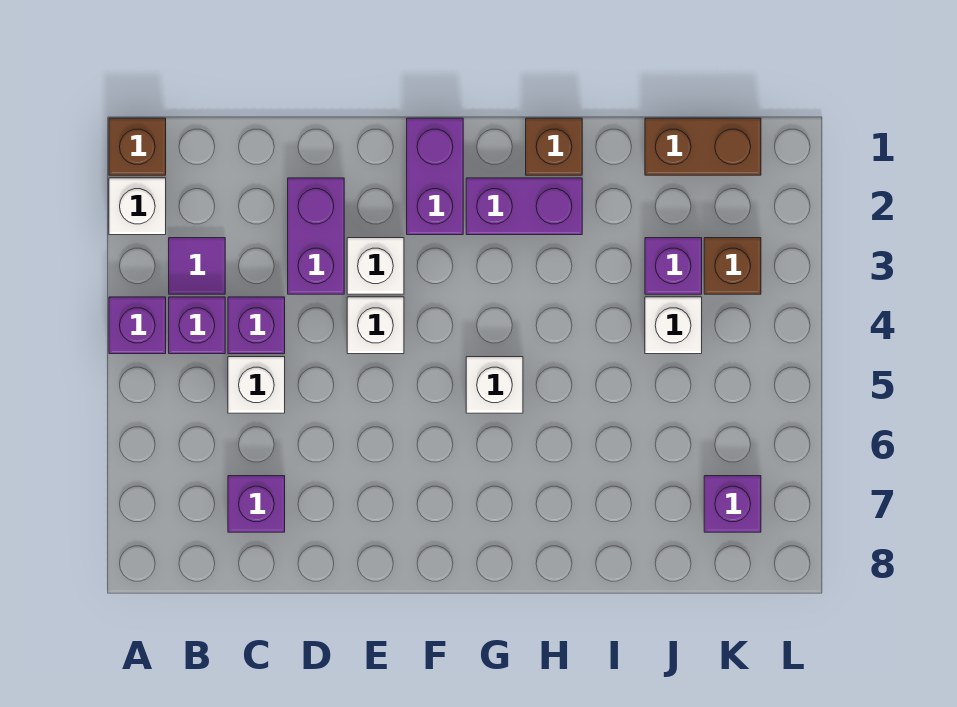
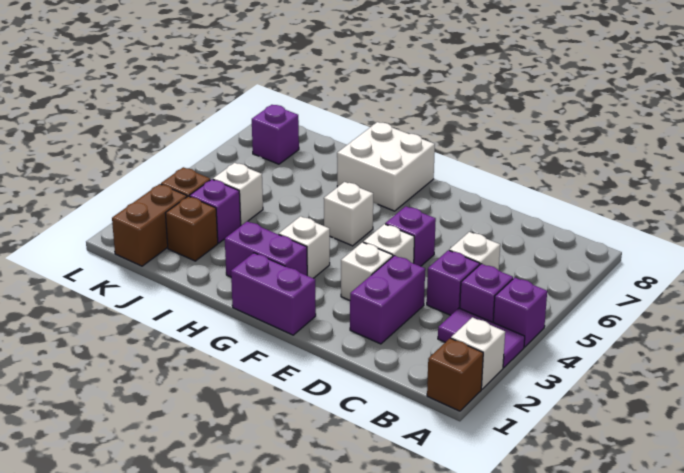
purple 1x1 tile [169,238,225,294] -> purple 1x2 tile [438,308,525,368]
purple 1x1 brick [228,476,285,532] -> purple 1x1 brick moved to [385,206,436,266]
purple 1x2 brick [407,118,463,235] -> purple 1x2 brick turned to [231,253,316,335]
none -> white 1x1 brick [279,216,330,278]
none -> white 2x2 brick [337,122,435,211]
brown 1x1 brick [526,118,582,175] -> brown 1x1 brick moved to [166,196,218,261]
brown 1x2 brick [645,118,761,175] -> brown 1x2 brick turned to [112,184,187,266]

